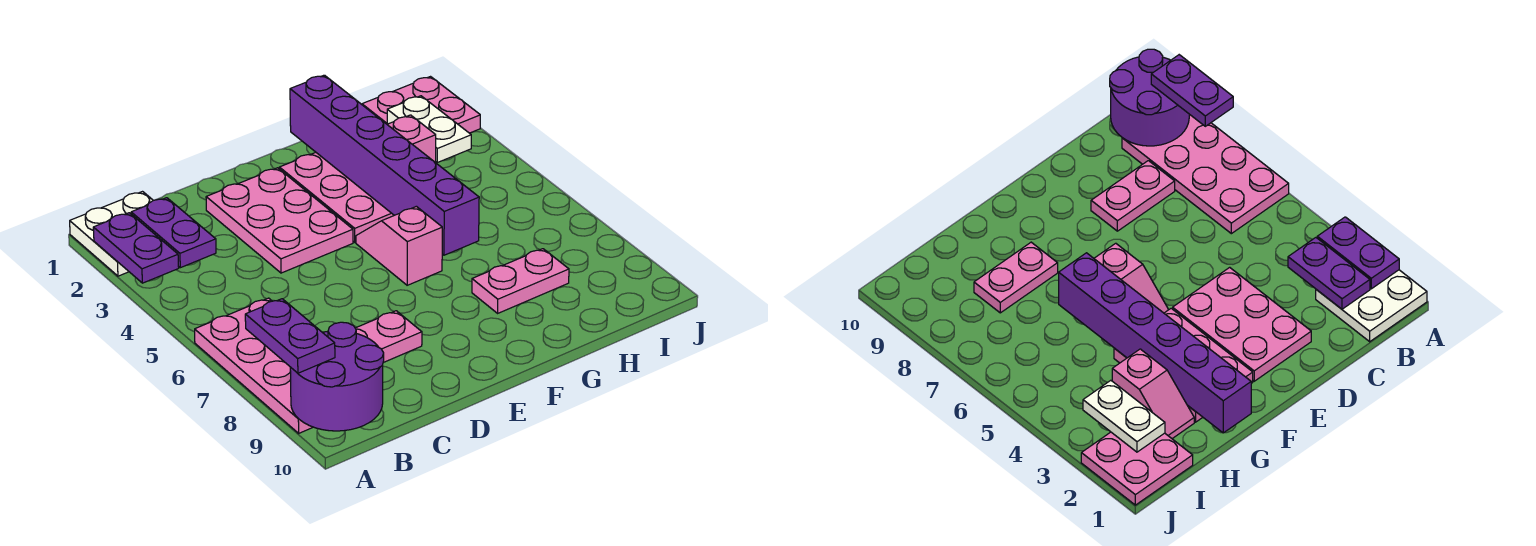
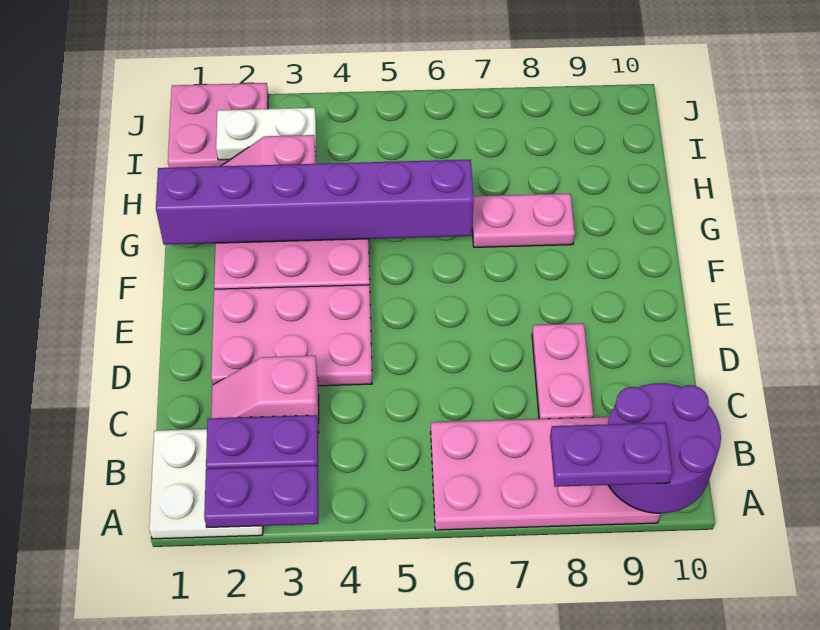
pink 1x2 slope [356,206,442,285] -> pink 1x2 slope moved to [211,356,319,433]
pink 1x2 plate [472,249,569,313] -> pink 1x2 plate turned to [472,194,575,247]

